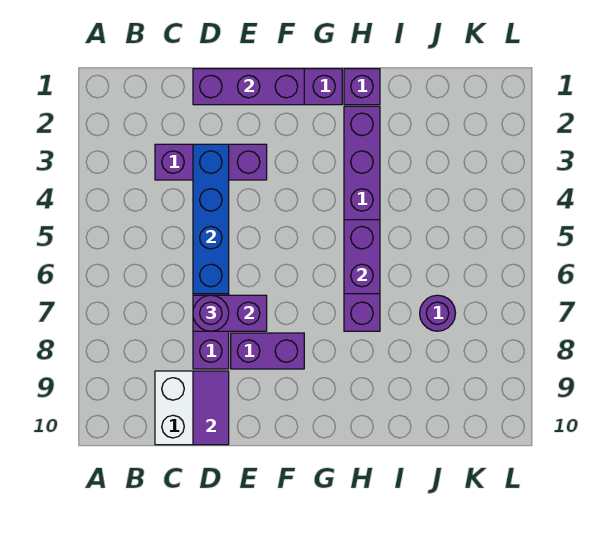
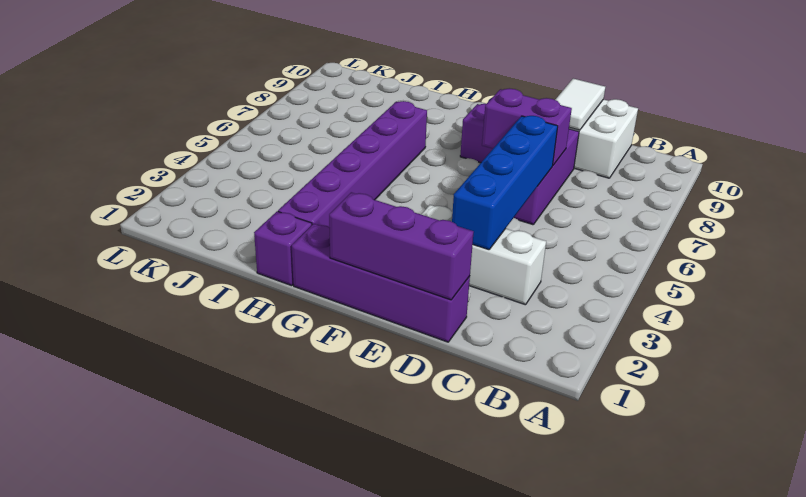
purple 1x3 brick [155,144,267,180] -> white 1x3 brick [421,205,546,305]
purple 1x1 round brick [193,295,229,331] -> none
purple 1x2 tile [193,371,229,445] -> white 1x2 tile [555,79,605,130]
purple 1x2 brick [344,220,380,294] -> none
purple 1x1 round brick [420,295,456,331] -> none

